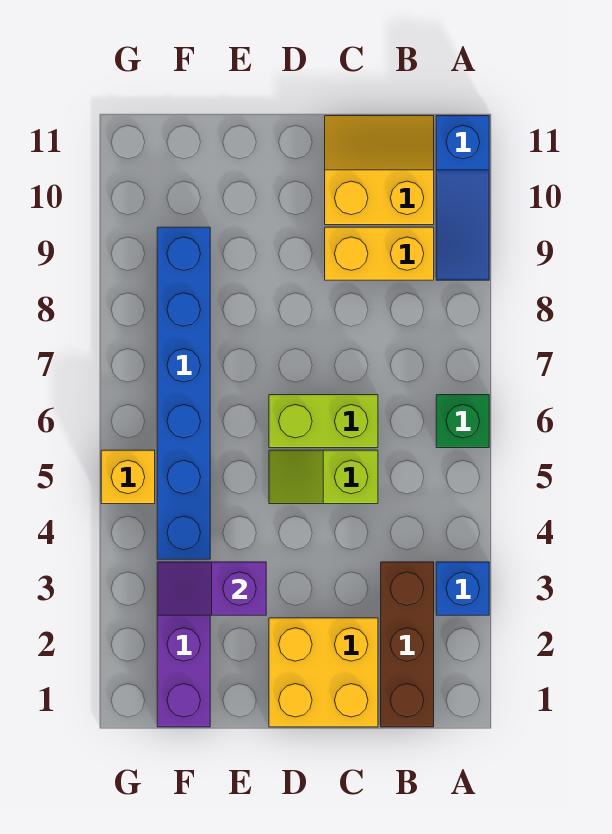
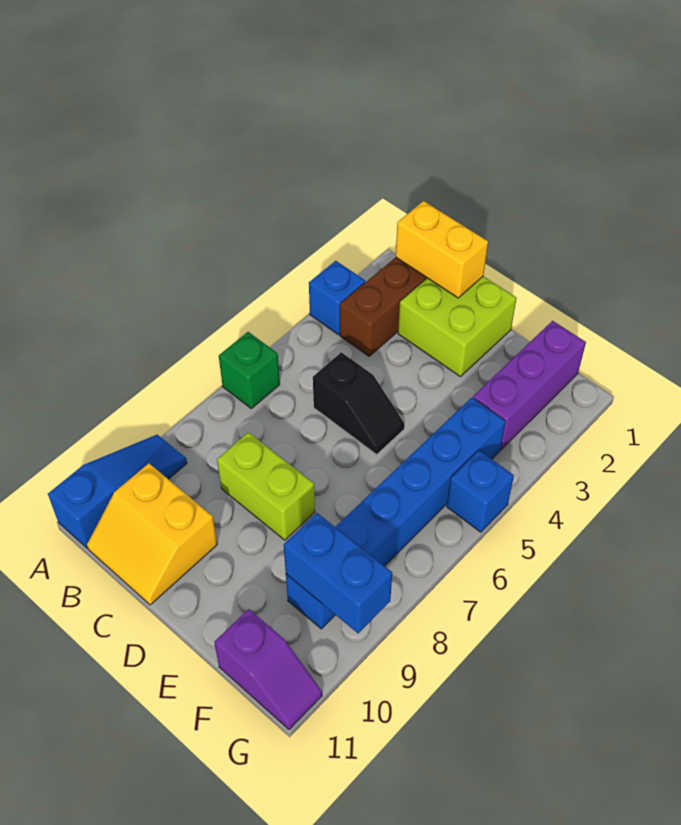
yellow 1x2 brick [325,227,434,280] -> yellow 1x2 brick moved to [396,201,488,298]
yellow 2x2 brick [269,618,378,727] -> lime 2x2 brick [398,276,517,376]
lime 1x2 slope [269,450,378,504] -> black 1x2 slope [313,352,404,454]
lime 1x2 brick [269,395,378,448] -> lime 1x2 brick moved to [217,432,315,540]
purple 1x2 slope [157,562,266,615] -> purple 1x2 slope moved to [214,609,322,730]
none -> blue 1x2 brick [284,513,392,633]
yellow 1x1 brick [101,450,155,504] -> blue 1x1 brick [447,451,514,532]

